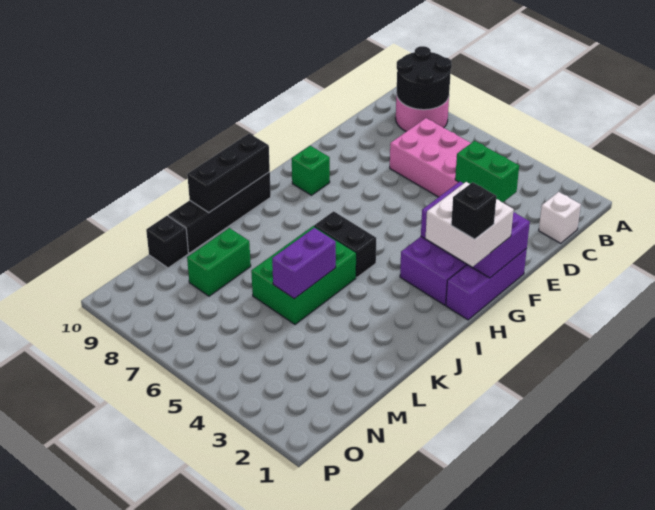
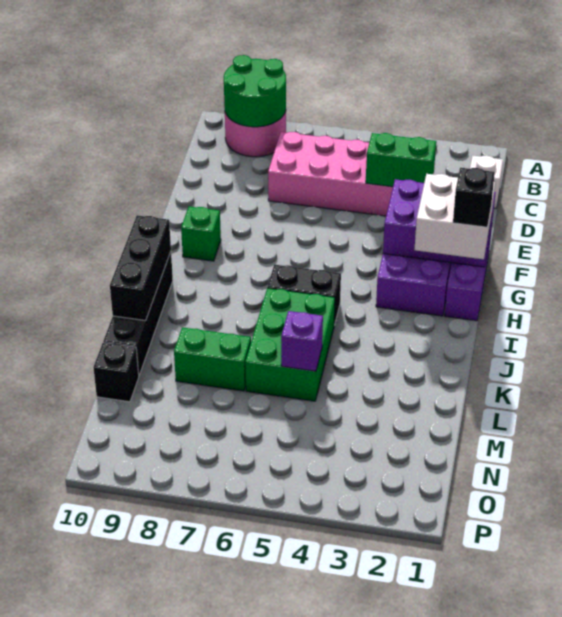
black 2x2 round brick [396,46,452,110] -> green 2x2 round brick [224,55,286,127]
purple 1x2 brick [272,228,336,299] -> purple 1x1 brick [281,311,323,371]
green 1x2 brick [187,228,251,296] -> green 1x2 brick turned to [174,327,251,391]

